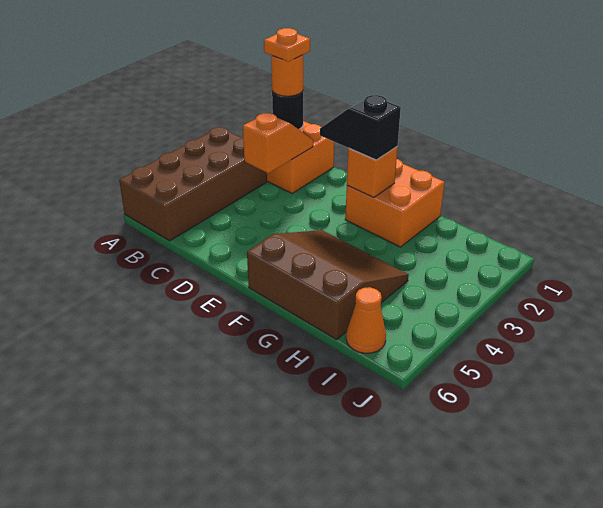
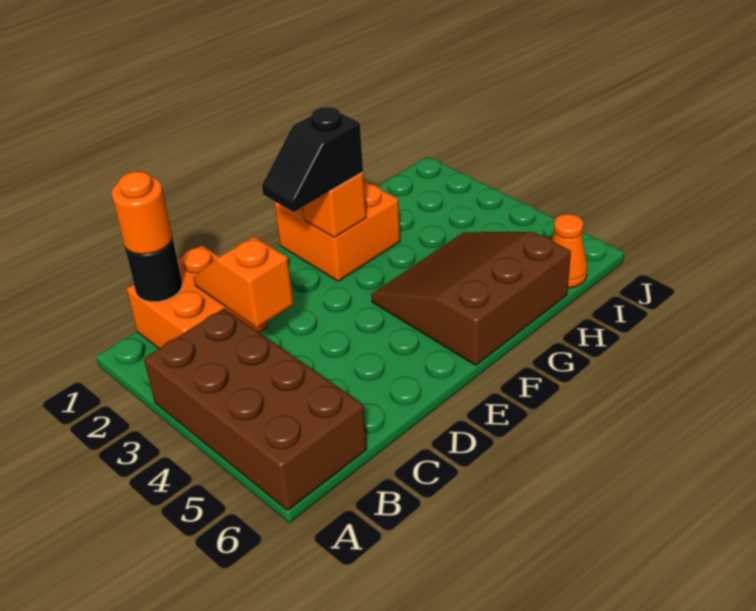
orange 1x1 plate [264,28,310,62] -> none

